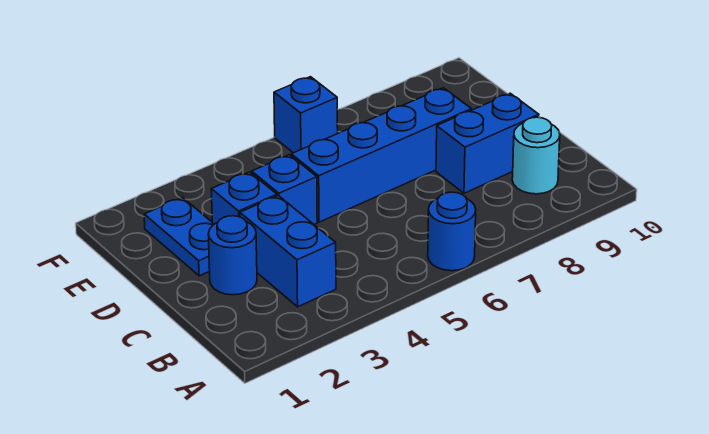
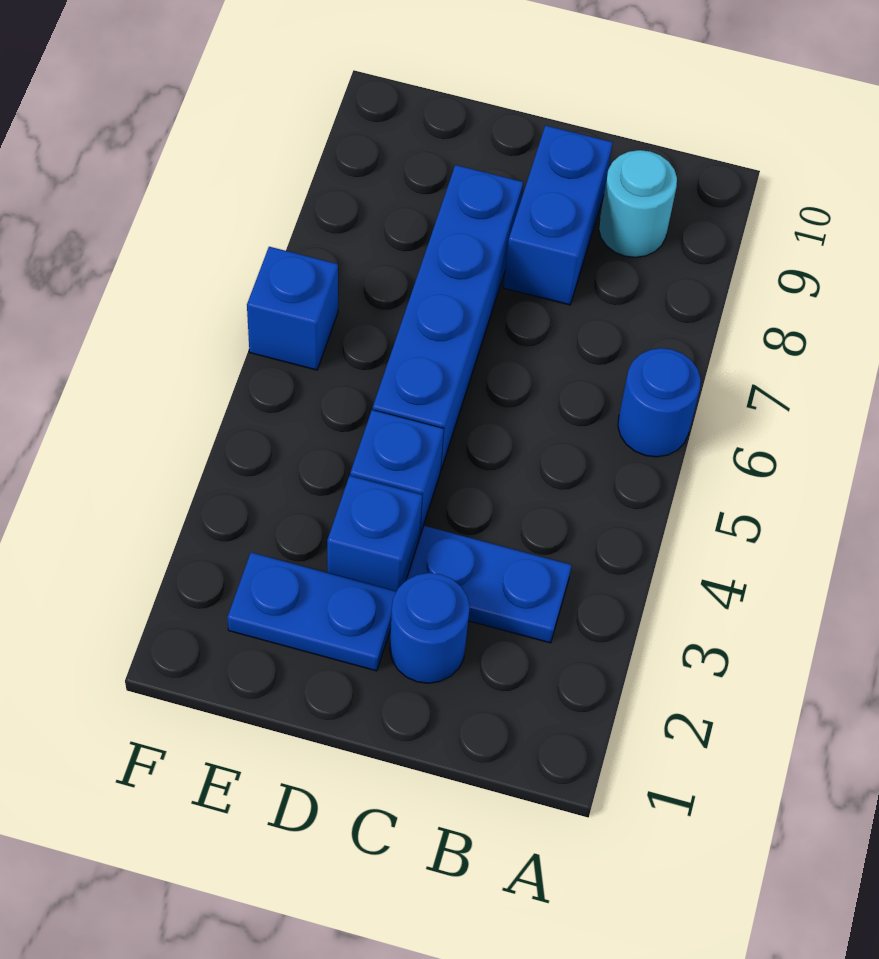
blue 1x2 brick [240,195,336,307] -> blue 1x2 plate [407,526,572,643]

